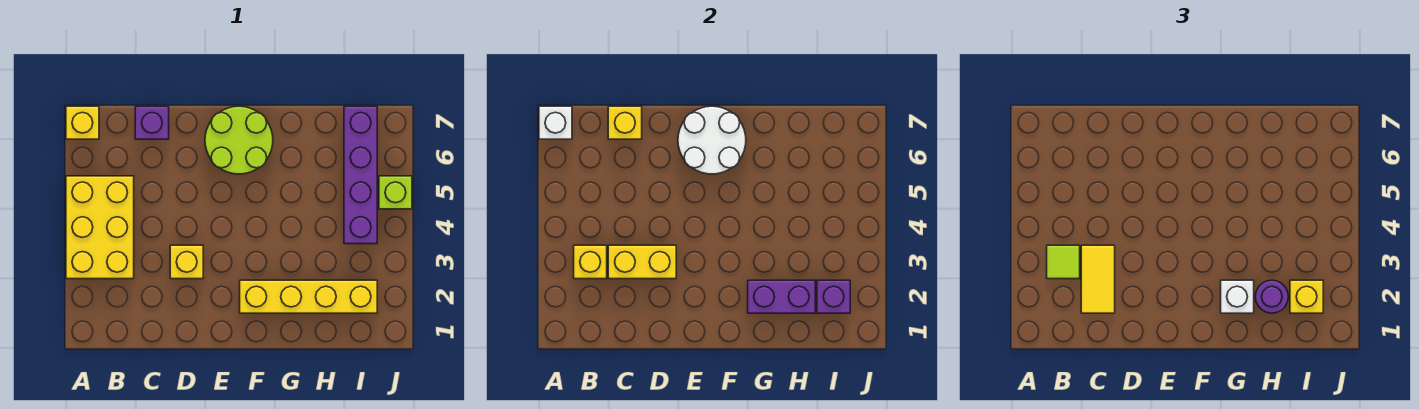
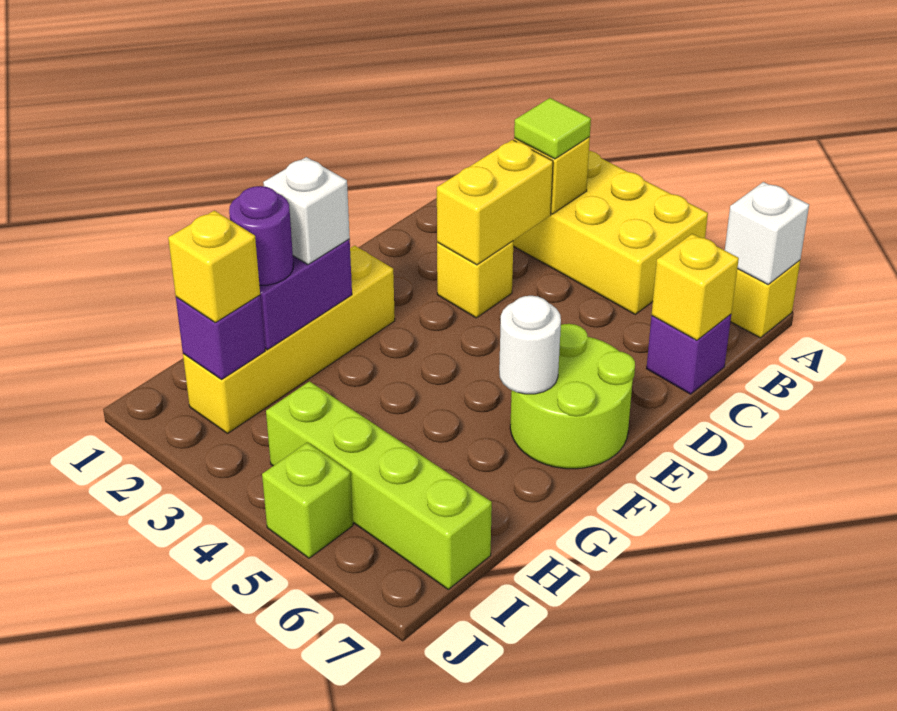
yellow 1x2 tile [1081,245,1115,313] -> none
white 2x2 round brick [678,106,746,174] -> white 1x1 round brick [499,296,561,394]
purple 1x4 brick [344,106,377,244] -> lime 1x4 brick [266,381,492,589]

